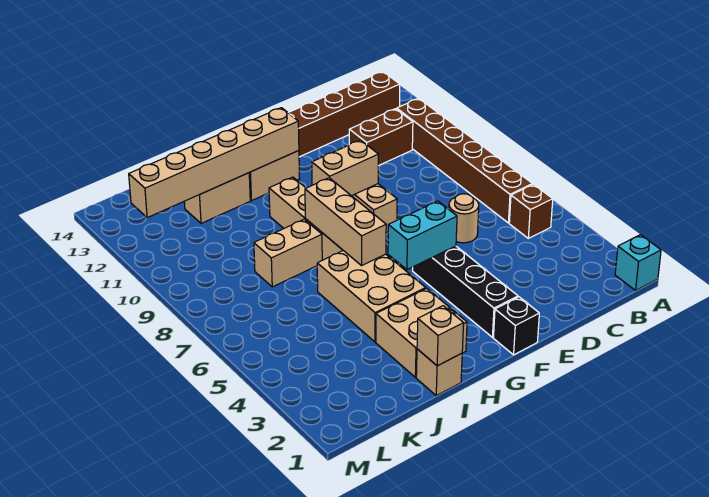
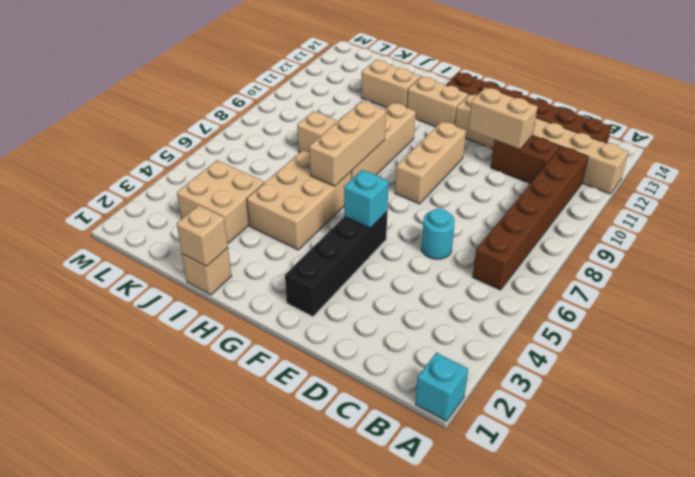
brown 1x1 brick [509,184,553,238] -> none
tan 1x1 round brick [449,194,479,243] -> cyan 1x1 round brick [421,209,455,259]
black 1x1 brick [494,297,539,355] -> none
cyan 1x2 brick [388,201,457,270] -> cyan 1x1 brick [344,170,389,228]
tan 1x2 brick [312,140,379,196] -> tan 1x2 brick moved to [468,88,538,150]
tan 1x6 brick [129,108,299,218] -> tan 1x6 brick moved to [455,94,628,194]
tan 2x2 brick [376,288,467,377] -> tan 2x2 brick moved to [177,160,264,243]

